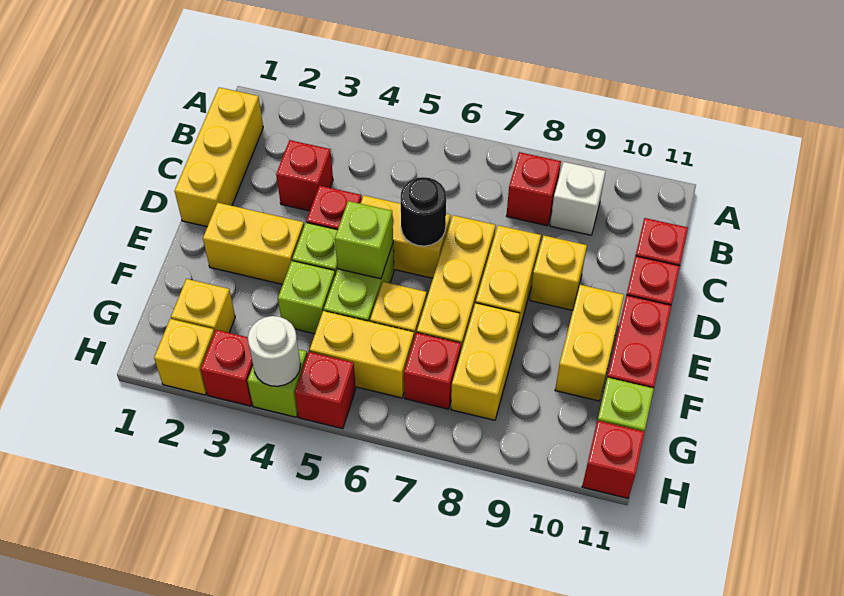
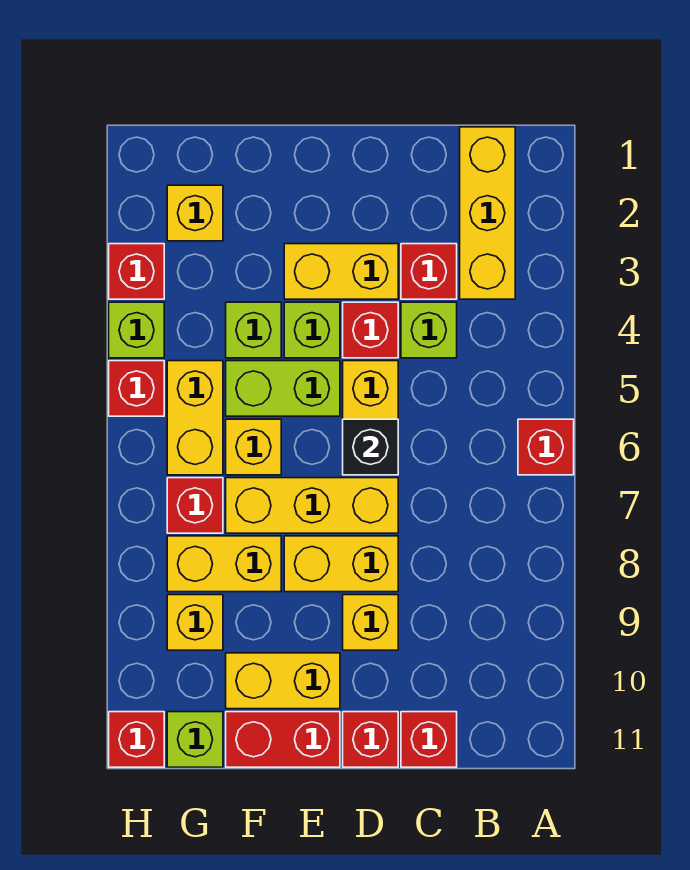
yellow 1x3 brick [175,87,263,227] -> yellow 1x3 brick turned to [460,127,515,299]
red 1x1 brick [507,152,561,226] -> red 1x1 brick moved to [518,419,574,475]
white 1x1 brick [550,162,606,235] -> none
black 1x1 round brick [401,177,446,246] -> black 1x1 brick [343,419,398,475]
yellow 1x2 brick [203,203,304,284] -> yellow 1x2 brick turned to [284,244,398,299]
lime 1x1 brick [335,201,393,279] -> lime 1x1 brick moved to [401,302,457,358]
yellow 1x1 brick [154,319,215,395] -> yellow 1x1 brick moved to [167,595,223,650]
white 1x1 round brick [248,316,301,386] -> none

